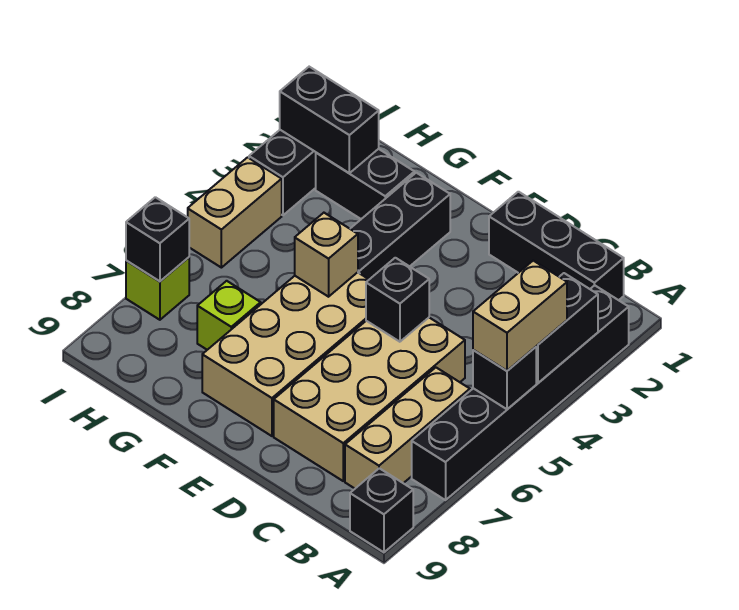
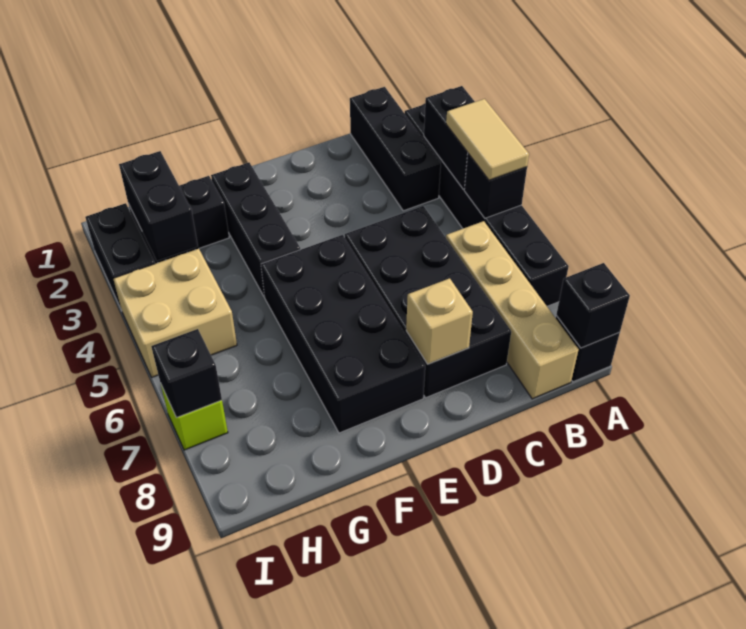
tan 1x2 brick [473,261,567,371] -> tan 1x2 tile [446,99,529,180]
black 1x3 brick [489,192,624,300] -> black 1x3 brick turned to [350,87,441,211]
tan 1x3 brick [345,368,470,488] -> tan 1x4 brick [446,221,579,399]
tan 2x4 brick [274,318,465,481] -> black 2x4 brick [345,206,511,398]
black 1x1 brick [366,258,429,342] -> black 1x1 brick moved to [556,263,630,348]
tan 2x4 brick [202,272,369,436] -> black 2x4 brick [261,235,425,433]
tan 1x1 brick [295,213,358,297] -> tan 1x1 brick moved to [406,278,473,364]
lime 1x1 brick [197,281,261,350] -> none
black 1x2 brick [280,67,379,173] -> black 1x2 brick turned to [119,151,198,261]
tan 1x2 brick [188,157,282,268] -> tan 2x2 brick [113,249,237,377]

